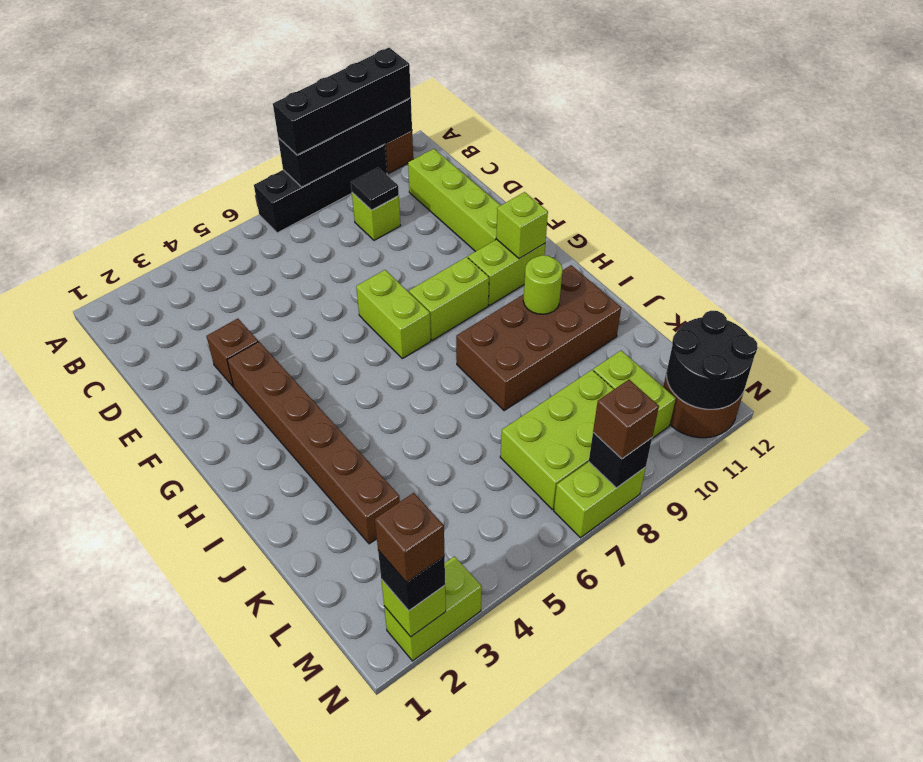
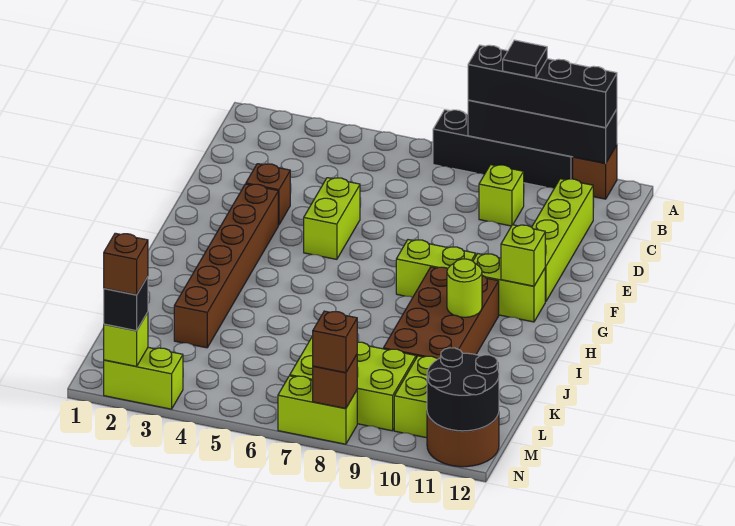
black 1x1 tile [351,168,399,210] -> black 1x1 tile moved to [503,40,547,78]
lime 1x2 brick [356,270,431,359] -> lime 1x2 brick moved to [304,178,360,259]
brown 2x4 brick [456,265,621,411] -> brown 2x4 brick turned to [383,267,499,359]
black 1x1 brick [589,433,652,488] -> brown 1x1 brick [313,355,357,409]

